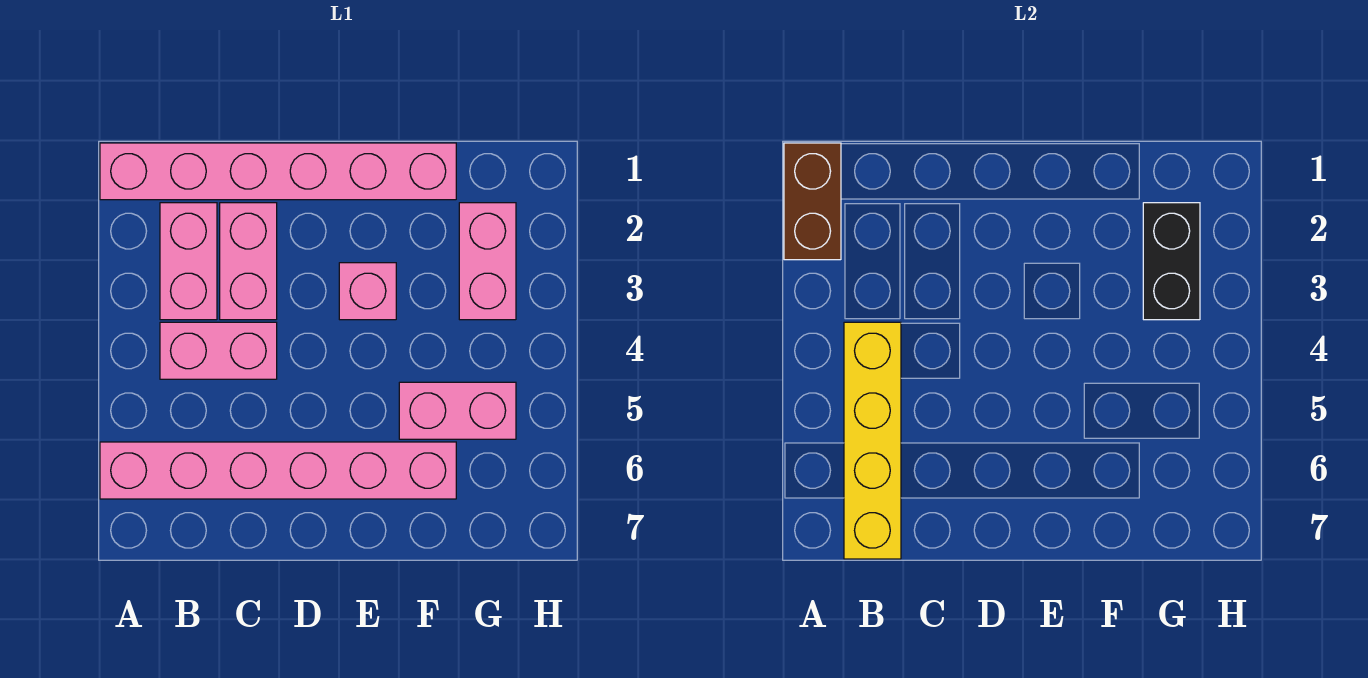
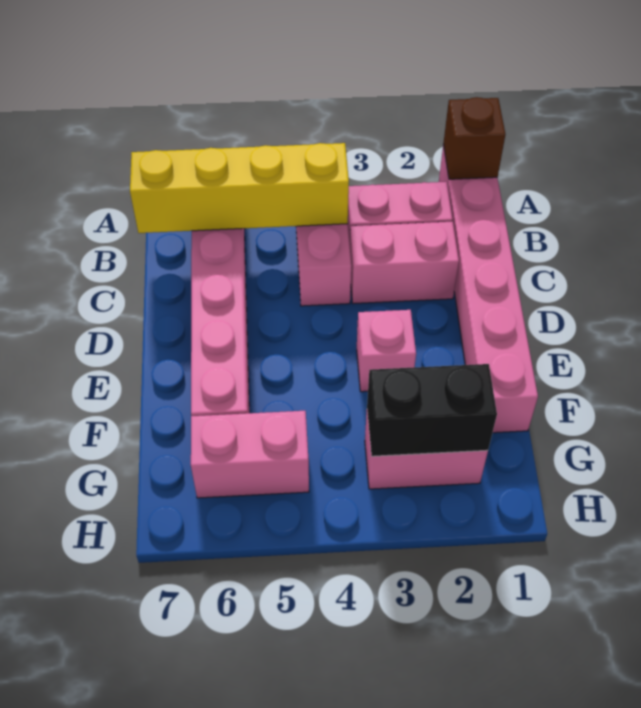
brown 1x2 brick [784,143,841,260] -> brown 1x1 brick [443,97,505,179]
pink 1x2 brick [399,382,516,439] -> pink 1x2 brick turned to [191,411,309,498]

